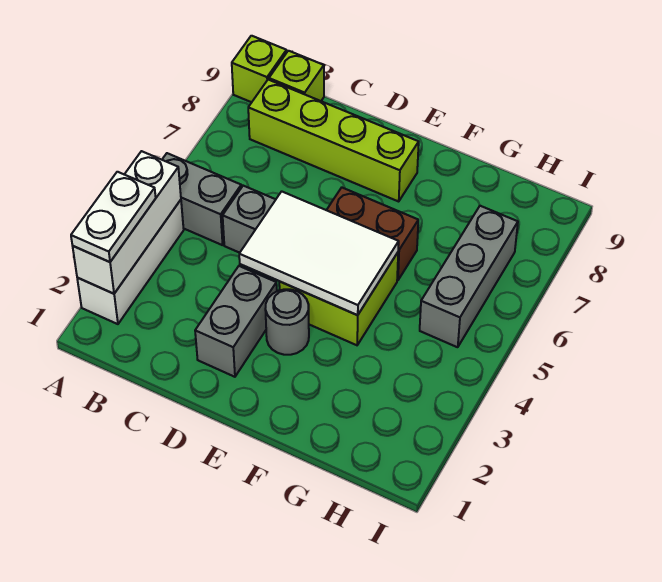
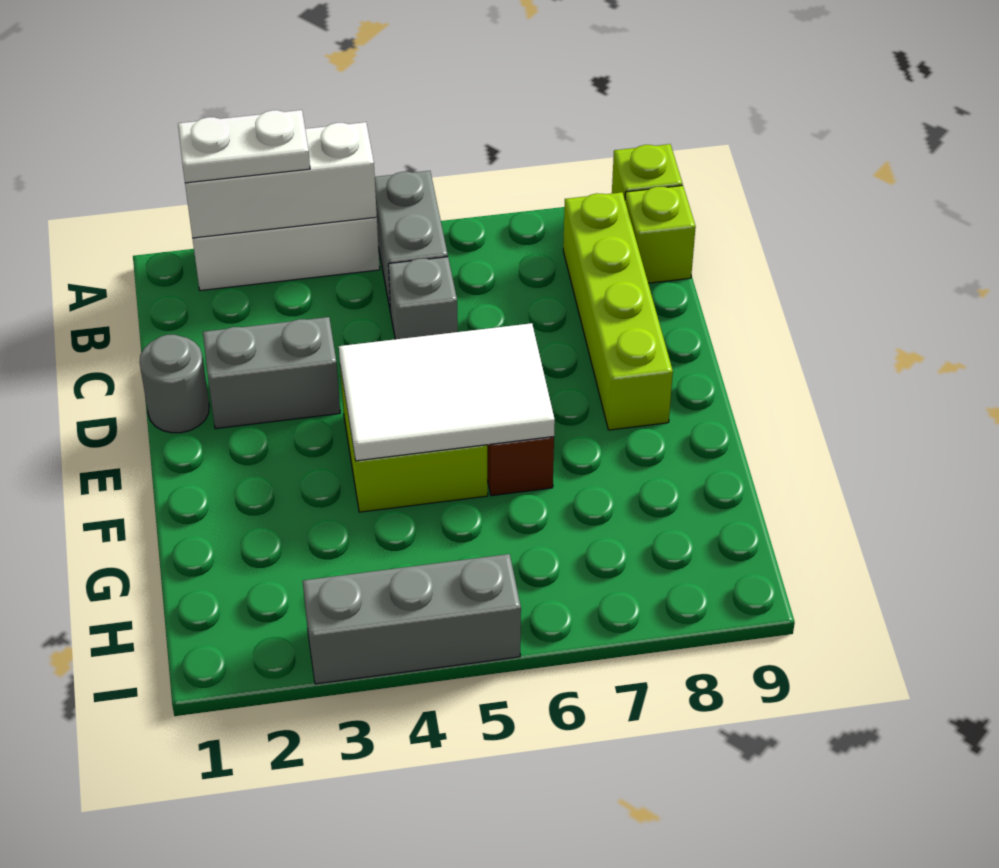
white 2x3 tile [239,191,399,315] -> white 2x3 tile turned to [339,323,555,461]
grey 1x1 round brick [265,289,309,355] -> grey 1x1 round brick moved to [140,335,209,433]
grey 1x3 brick [420,206,518,347] -> grey 1x3 brick moved to [303,554,521,684]

